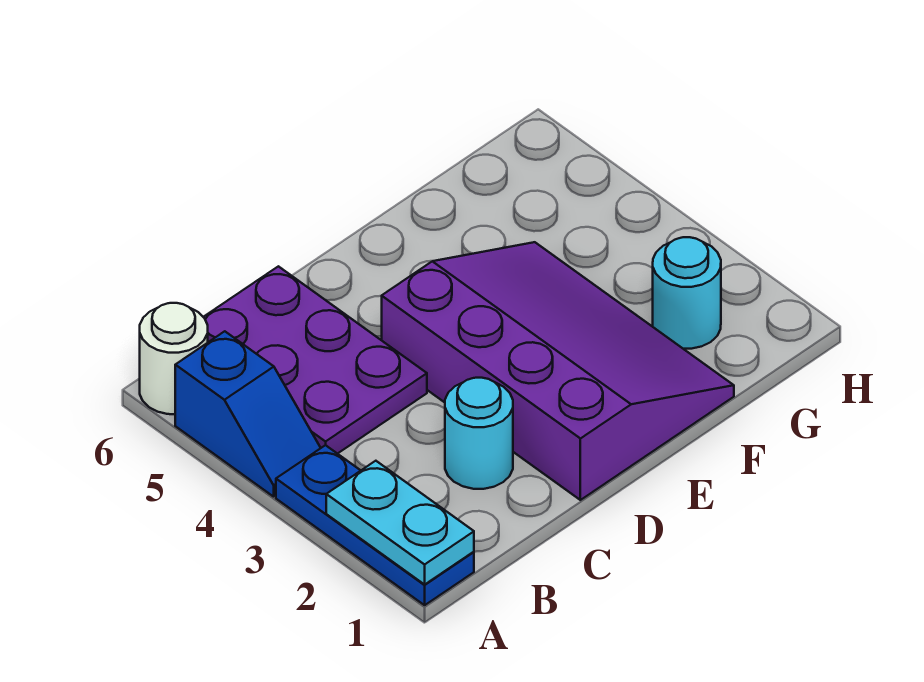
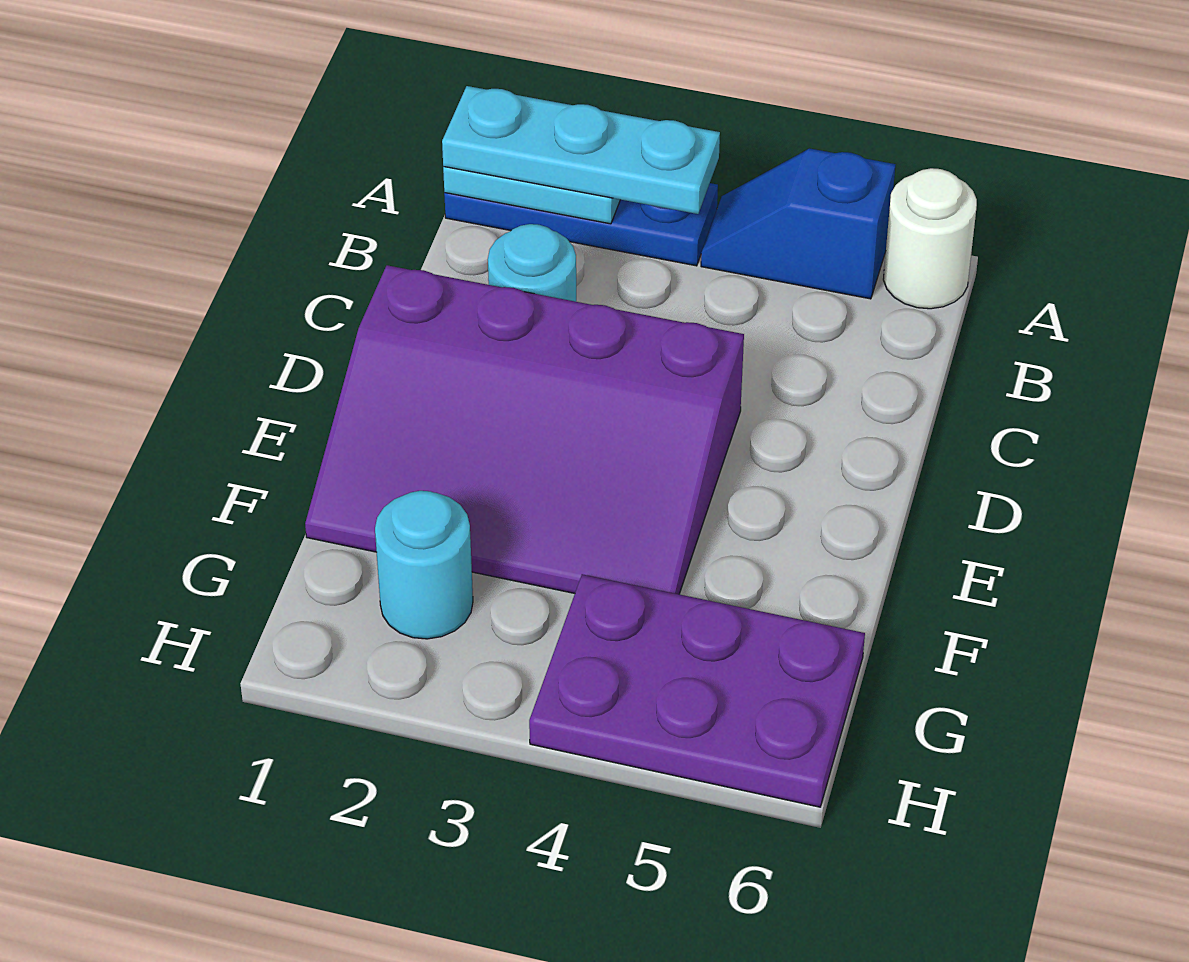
none -> cyan 1x3 plate [442,86,720,214]
purple 2x3 plate [204,266,427,454] -> purple 2x3 plate moved to [529,574,865,807]

